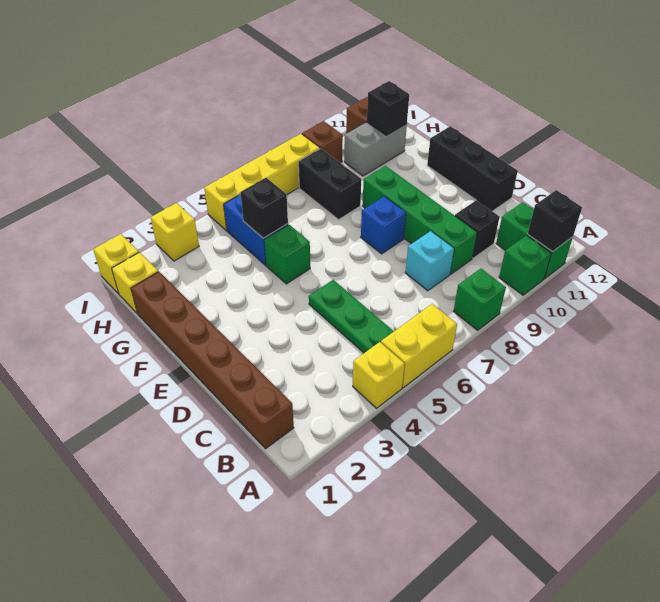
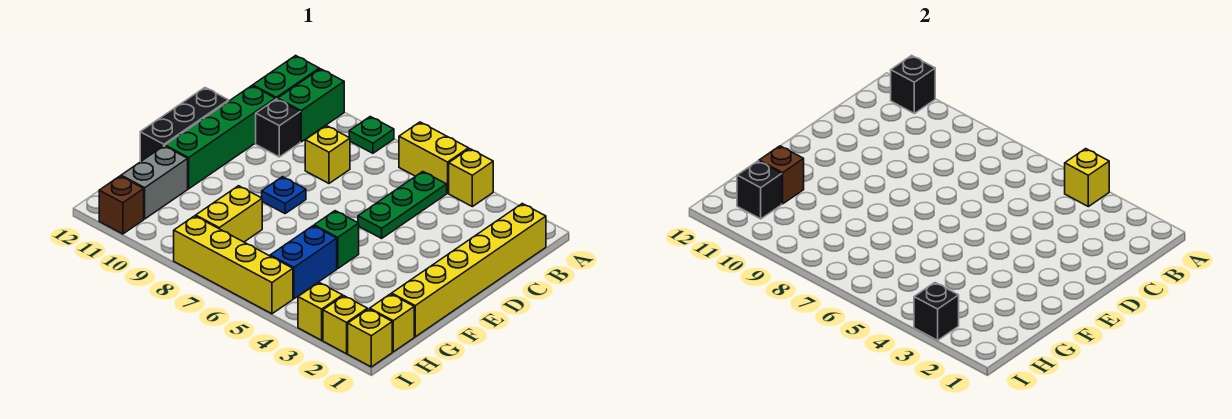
none -> yellow 1x1 brick [1065,149,1109,207]
green 1x1 brick [454,269,506,330] -> green 1x1 plate [349,117,394,153]
green 1x1 brick [499,235,551,295] -> green 1x2 brick [278,69,344,142]
brown 1x6 brick [131,272,294,449] -> yellow 1x6 brick [392,204,546,337]
cyan 1x1 brick [405,231,454,291] -> yellow 1x1 brick [305,126,350,183]
green 1x4 brick [363,166,477,274] -> green 1x4 brick moved to [165,86,275,189]
blue 1x1 brick [361,196,406,254] -> blue 1x1 plate [262,177,306,213]
black 1x1 brick [240,178,288,238] -> black 1x1 brick moved to [914,283,959,340]
black 1x2 brick [298,149,361,220] -> yellow 1x2 brick [196,186,262,242]
grey 1x2 brick [344,122,407,176] -> grey 1x2 brick turned to [121,146,188,219]
none -> yellow 1x1 brick [323,296,367,354]
brown 1x1 brick [302,121,343,163] -> brown 1x1 brick moved to [759,146,804,204]

